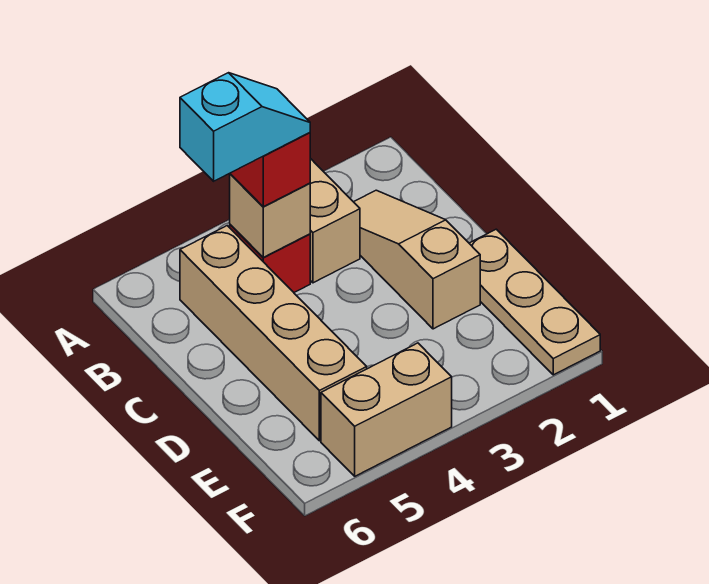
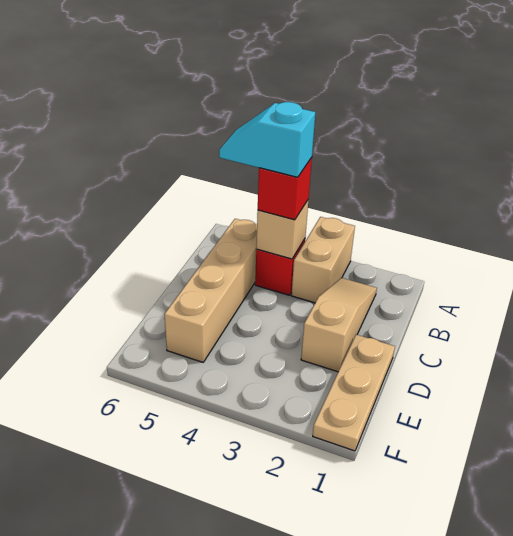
cyan 1x2 slope [180,73,310,181] -> cyan 1x2 slope turned to [219,102,315,177]
tan 1x2 brick [321,343,452,476] -> none

